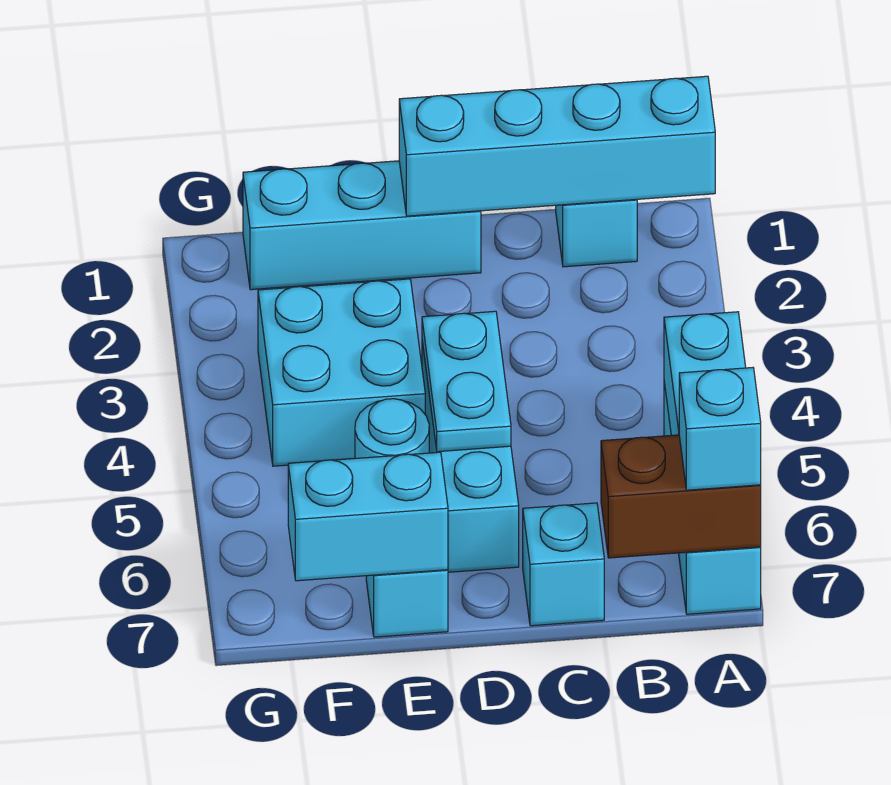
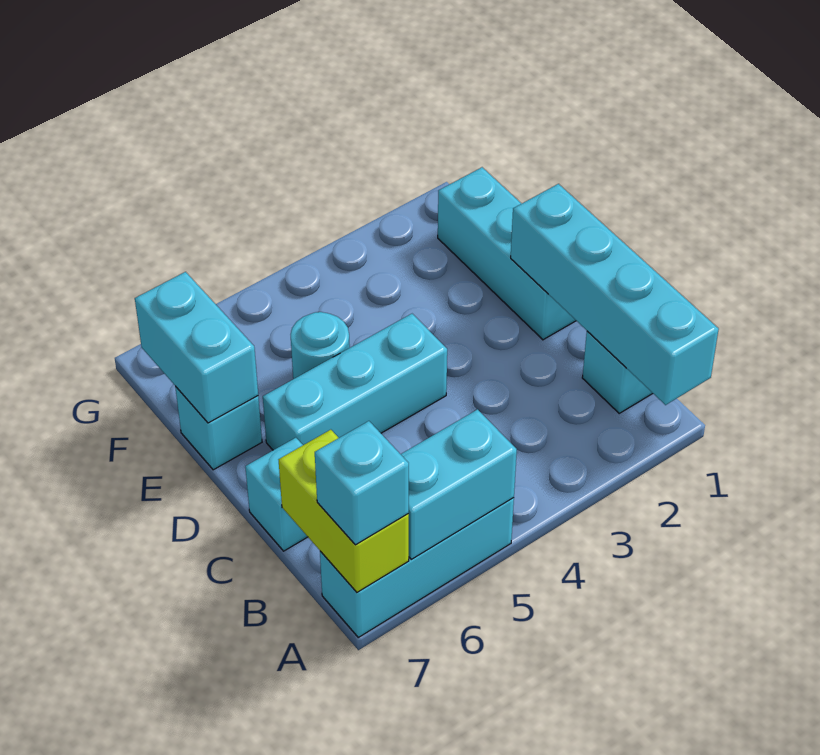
brown 1x2 brick [601,435,761,558] -> lime 1x2 brick [279,430,409,592]
cyan 1x2 plate [422,311,511,452] -> none
cyan 2x2 brick [258,279,425,466] -> none

